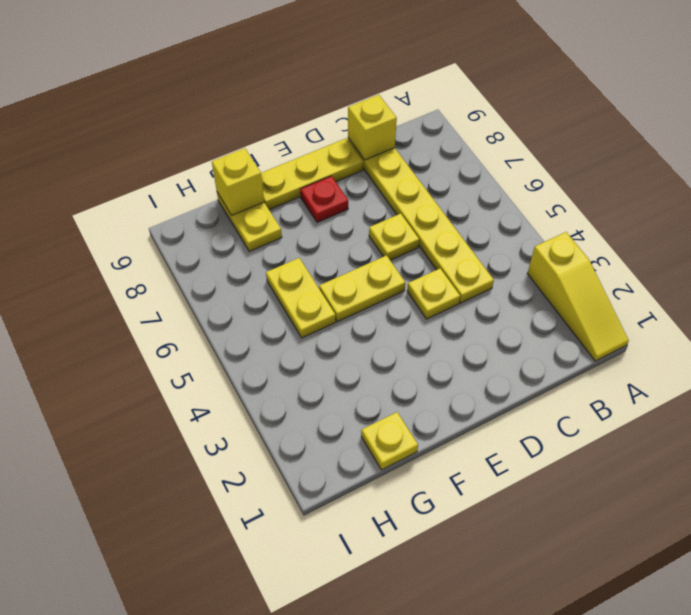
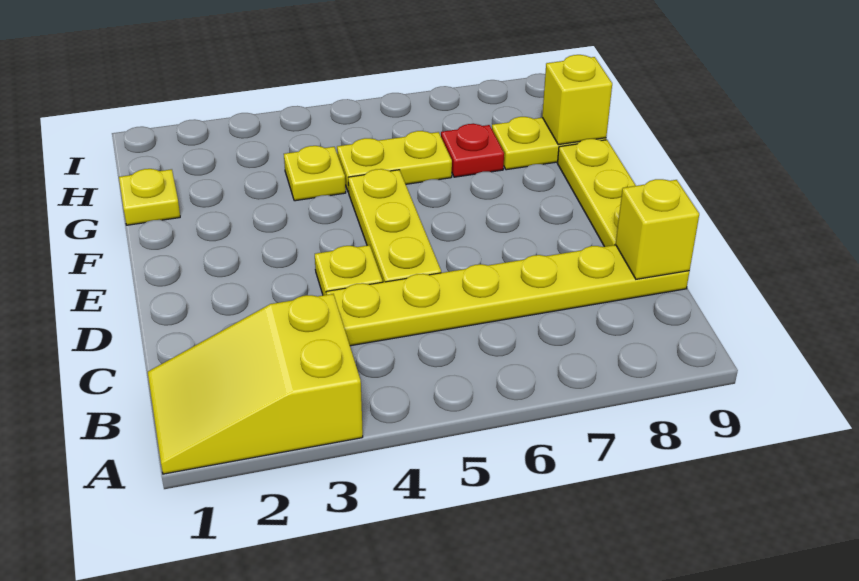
yellow 1x3 slope [527,232,629,361] -> yellow 2x3 slope [148,294,363,474]
yellow 1x1 plate [369,213,419,260] -> yellow 1x1 plate moved to [284,146,346,201]
yellow 1x2 plate [319,255,405,322] -> yellow 1x3 plate [348,169,441,282]
red 1x1 plate [300,176,348,222] -> red 1x1 plate moved to [441,124,504,177]

